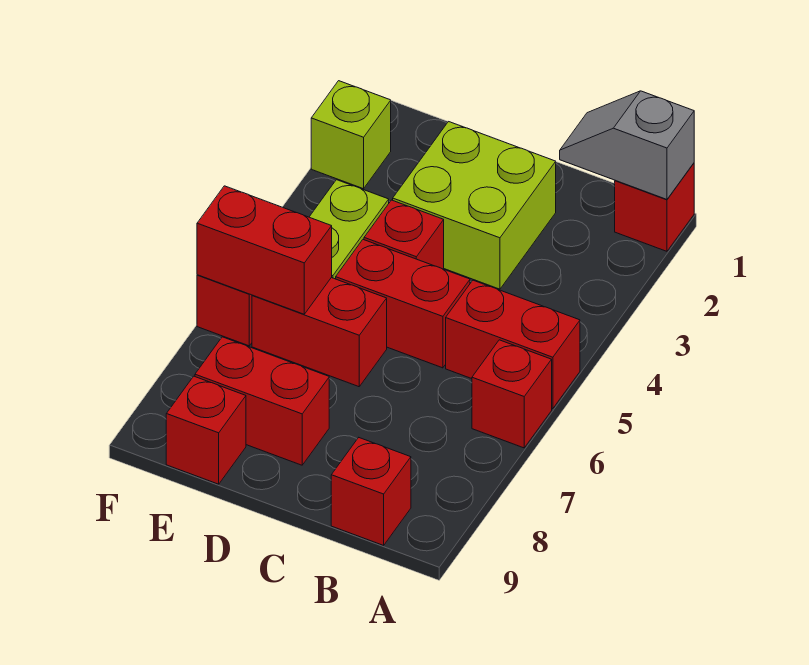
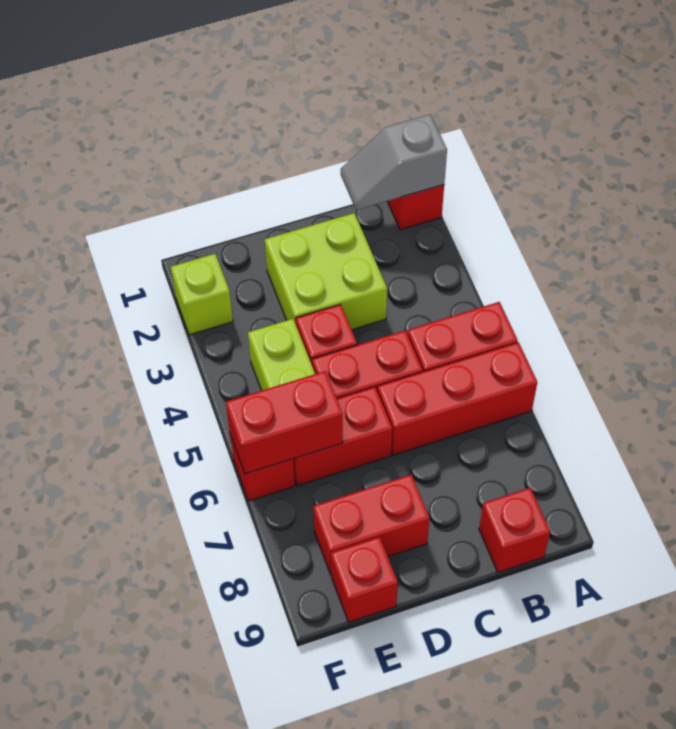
red 1x1 brick [472,340,552,448] -> red 1x3 brick [377,342,537,455]

